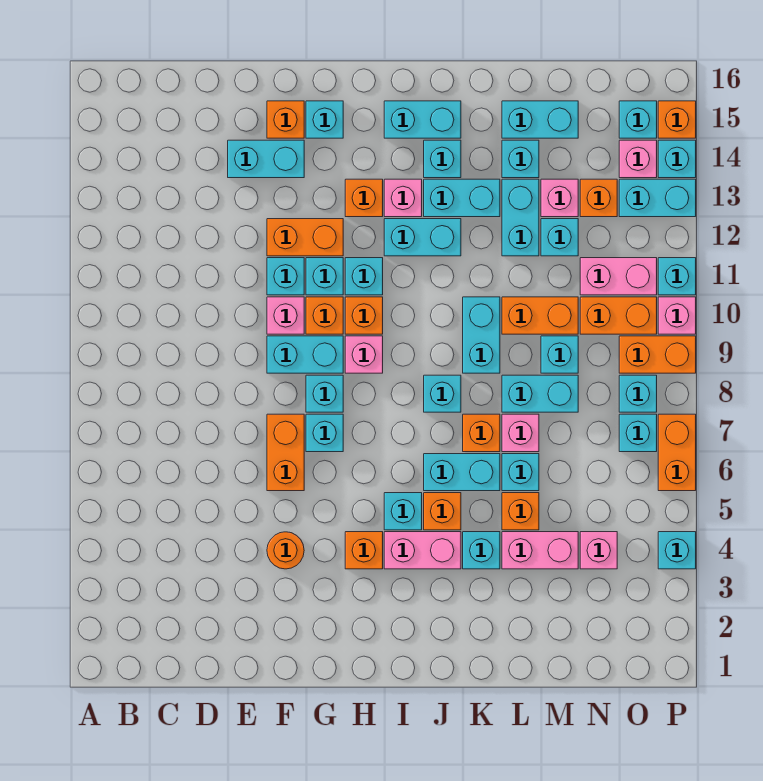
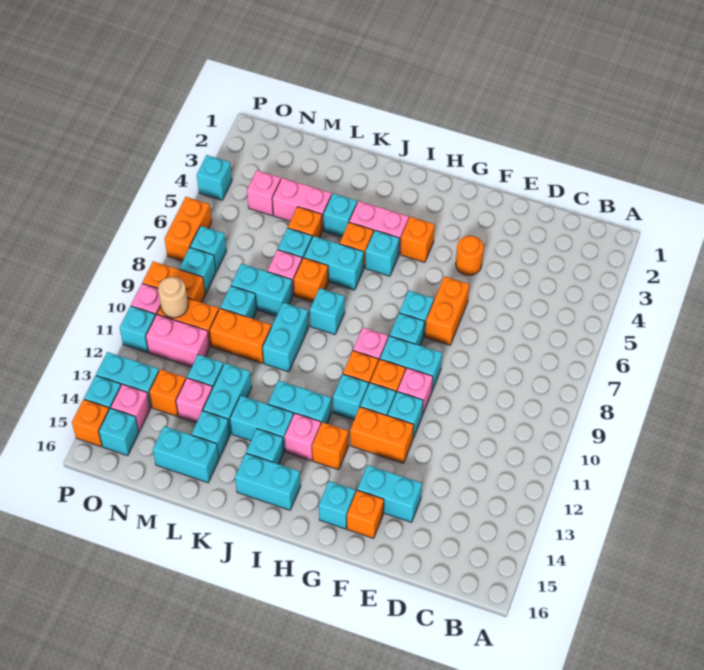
none -> tan 1x1 round brick [158,277,188,318]

